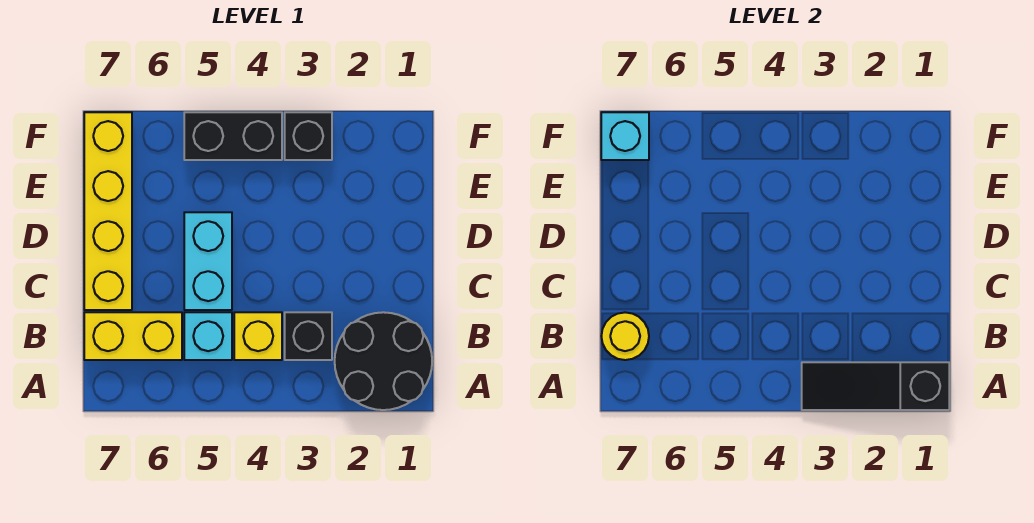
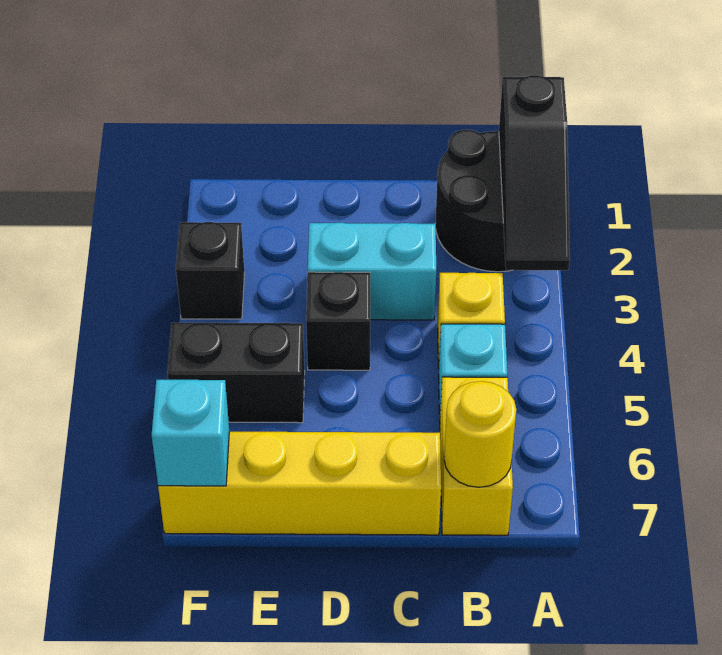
black 1x1 brick [285,312,332,360] -> black 1x1 brick moved to [306,272,370,370]
cyan 1x2 brick [184,212,232,310] -> cyan 1x2 brick moved to [308,223,436,320]
black 1x2 brick [184,112,282,160] -> black 1x2 brick turned to [167,323,305,423]

